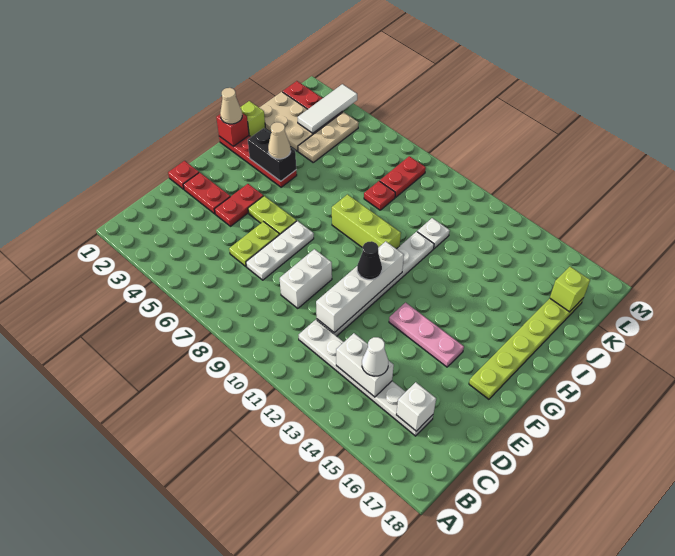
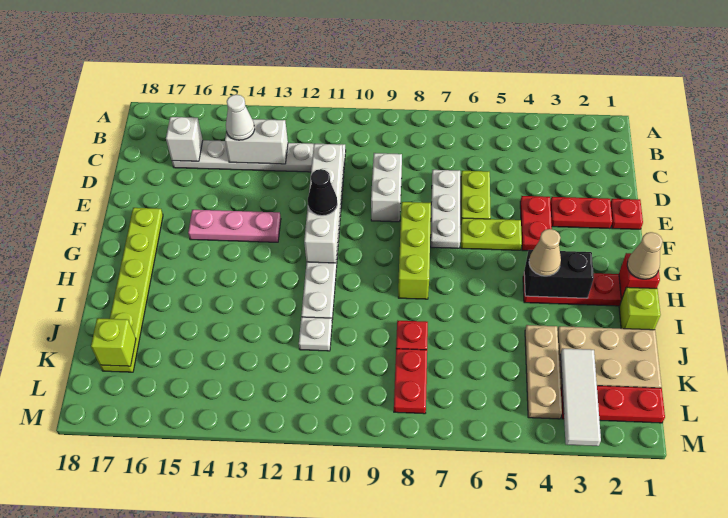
lime 1x3 brick [332,194,401,249] -> lime 1x3 brick turned to [398,202,431,299]

